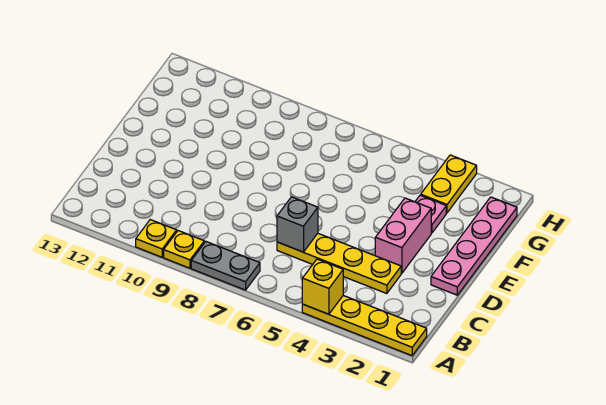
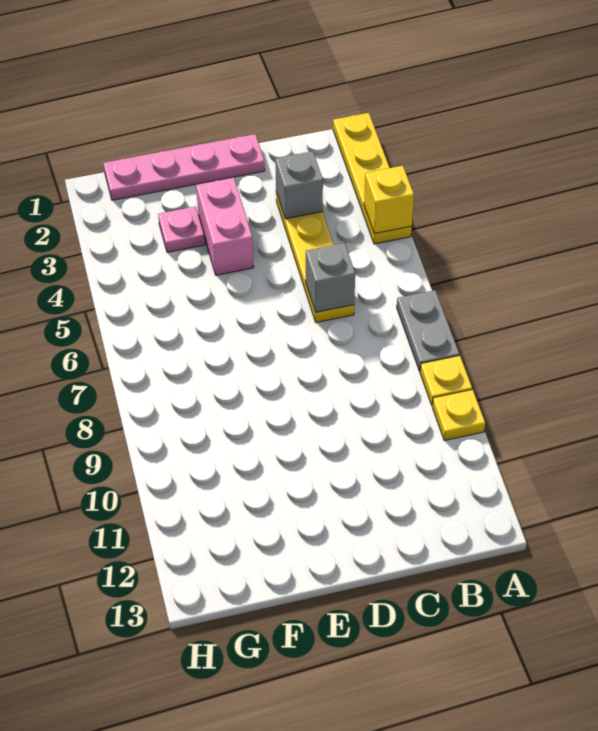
none -> grey 1x1 brick [275,151,323,219]
pink 1x2 brick [375,198,431,273] -> pink 1x2 brick turned to [196,177,254,275]
yellow 1x2 plate [421,155,477,213] -> none

